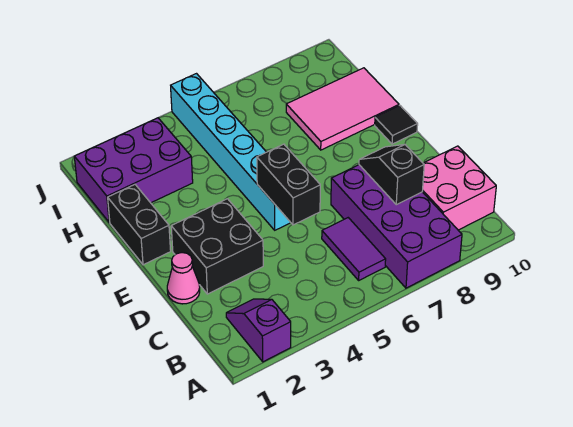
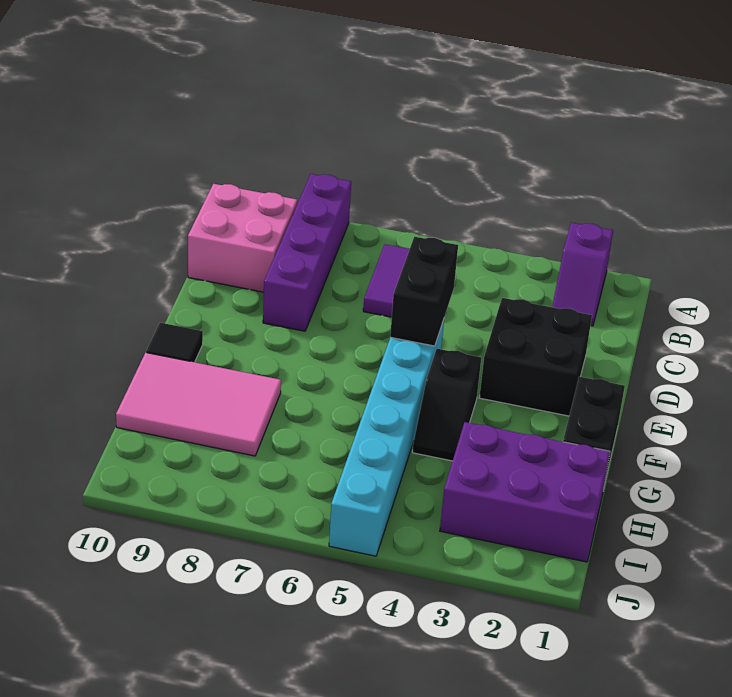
purple 2x4 brick [331,165,462,288] -> purple 1x4 brick [263,174,351,331]
black 1x2 slope [359,145,424,205] -> black 1x2 slope moved to [412,349,481,461]
pink 1x1 cone [167,253,200,304] -> none

